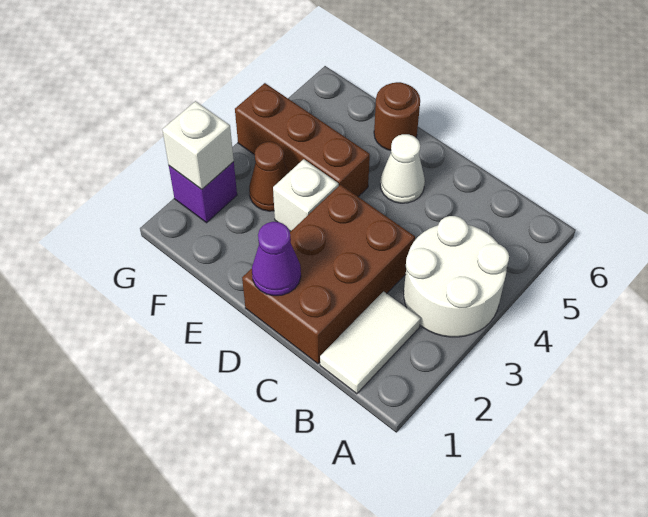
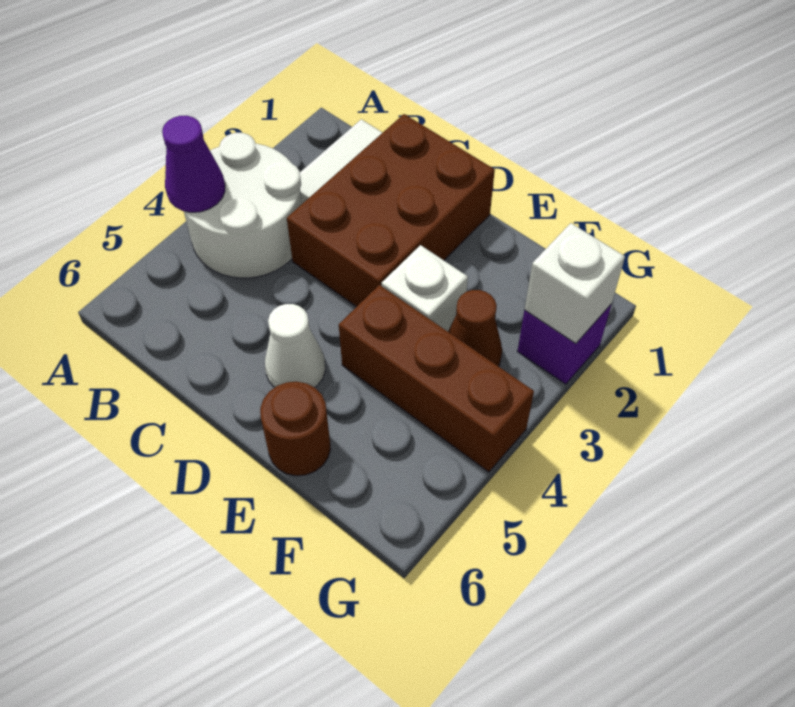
purple 1x1 cone [252,222,301,296] -> purple 1x1 cone moved to [162,116,225,212]

